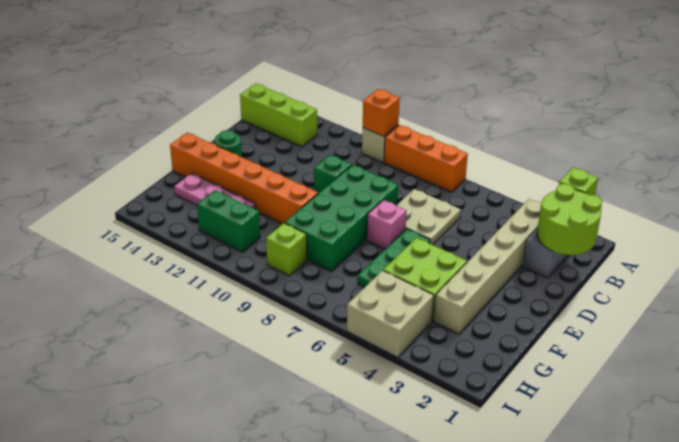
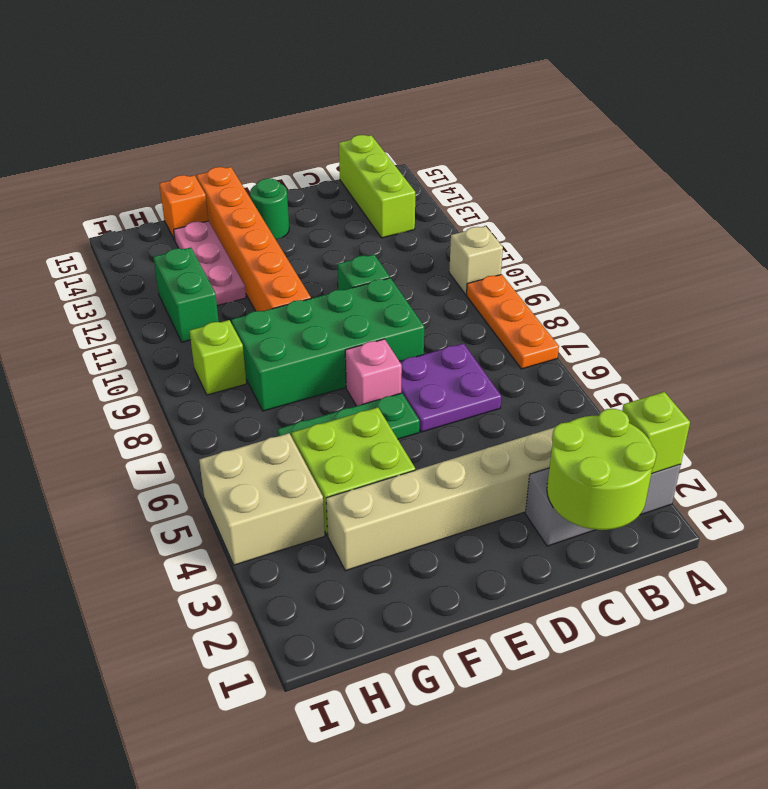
orange 1x3 brick [384,125,468,192] -> orange 1x3 plate [466,274,559,369]
orange 1x1 brick [363,89,400,136] -> orange 1x1 brick moved to [159,175,208,240]
tan 2x2 plate [396,189,461,245] -> purple 2x2 plate [400,343,501,432]

